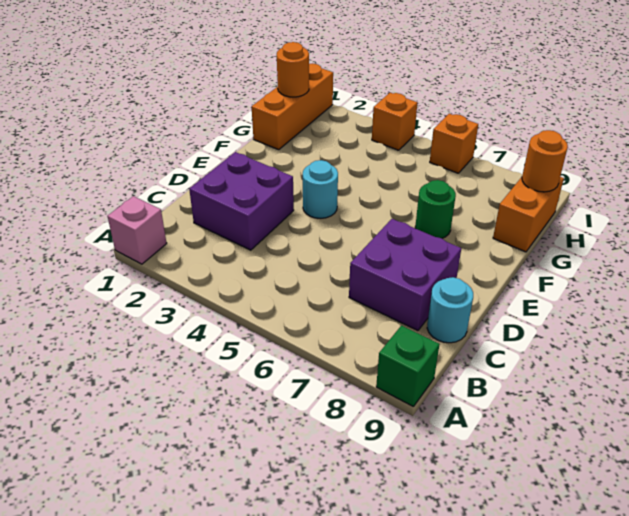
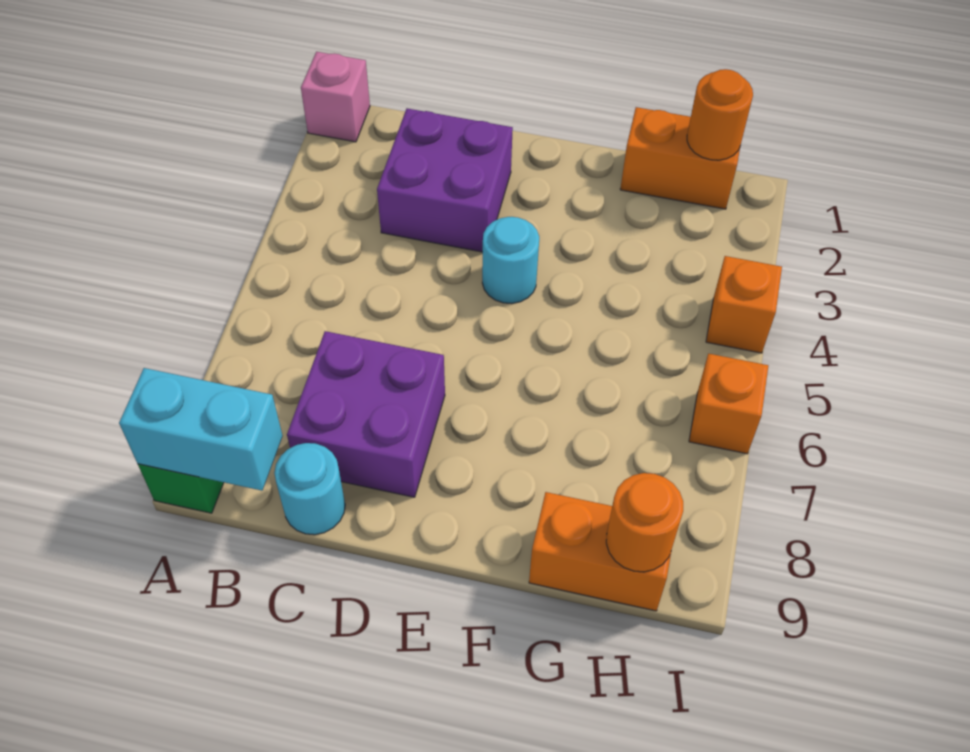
none -> cyan 1x2 brick [119,368,283,491]
green 1x1 round brick [415,180,456,238] -> none
orange 1x3 brick [252,63,333,150] -> orange 1x2 brick [620,107,740,209]

